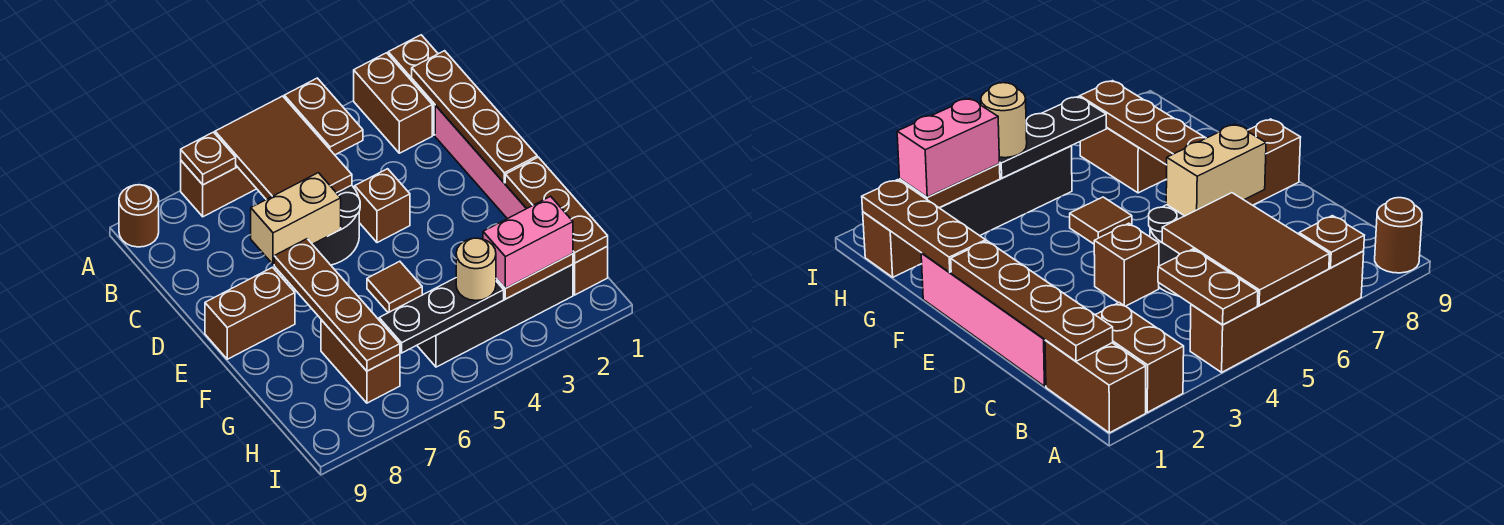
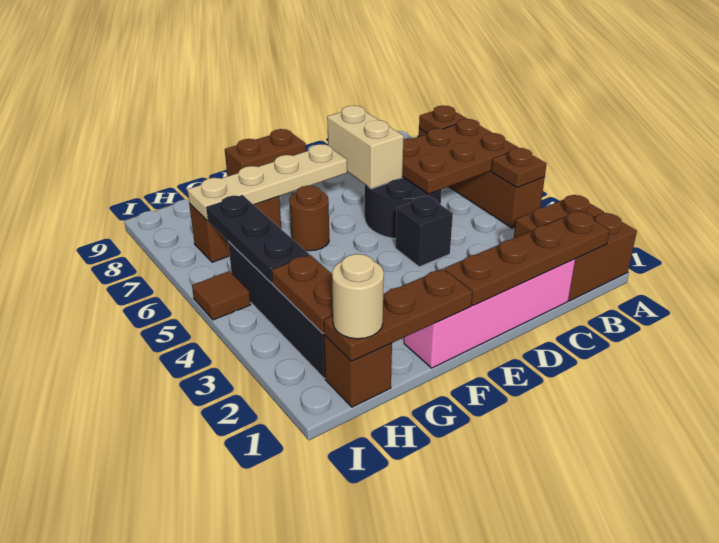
brown 1x2 plate [284,78,363,155] -> brown 1x1 plate [491,148,547,188]
brown 2x3 tile [215,96,352,200] -> brown 2x3 plate [402,119,518,194]
brown 1x1 round brick [119,185,159,247] -> brown 1x1 round brick moved to [289,186,329,251]
brown 1x1 brick [355,169,410,243] -> black 1x1 brick [396,196,453,267]
brown 1x4 plate [274,239,400,371] -> tan 1x4 plate [187,144,347,220]
brown 1x2 brick [205,267,295,359] -> brown 1x2 brick turned to [225,129,306,176]
brown 1x1 tile [367,261,422,313] -> brown 1x1 tile moved to [192,271,251,320]
pink 1x2 brick [483,196,573,288] -> none
tan 1x1 round brick [456,238,496,301] -> tan 1x1 round brick moved to [332,254,384,339]

